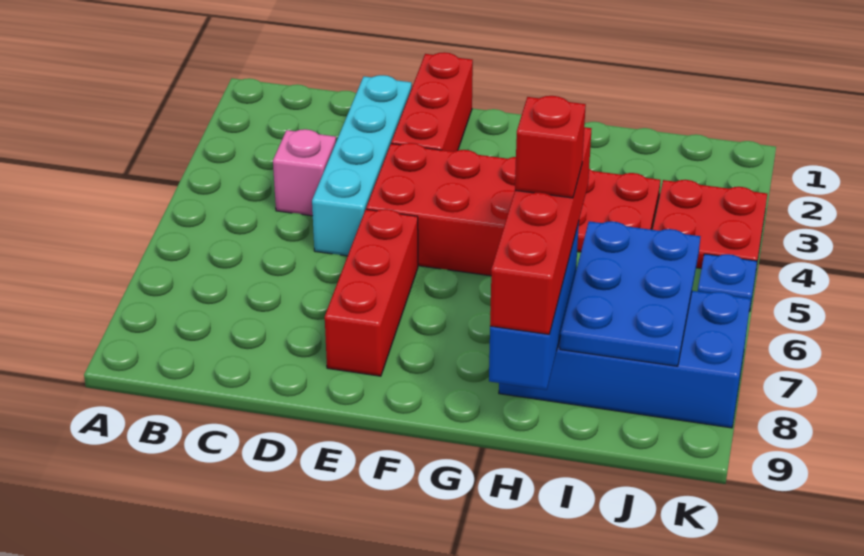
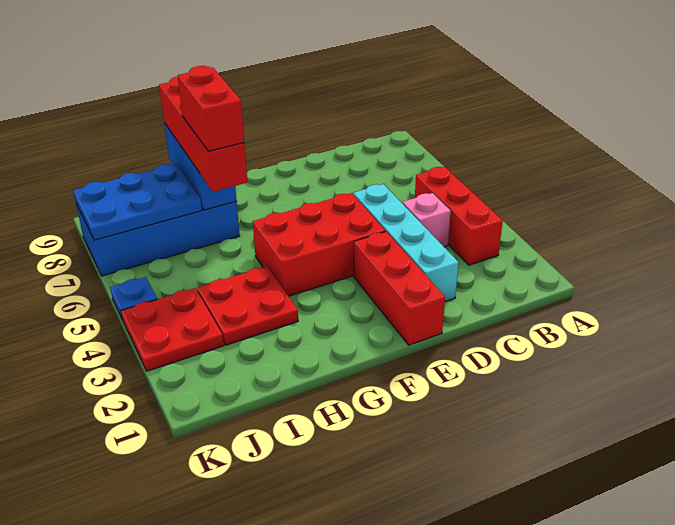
red 1x3 brick [325,209,418,376] -> red 1x3 brick moved to [415,167,503,265]
red 1x1 brick [515,96,586,198] -> red 1x2 brick [178,66,244,151]
blue 2x3 plate [560,221,701,366] -> blue 2x3 plate turned to [73,164,202,240]

